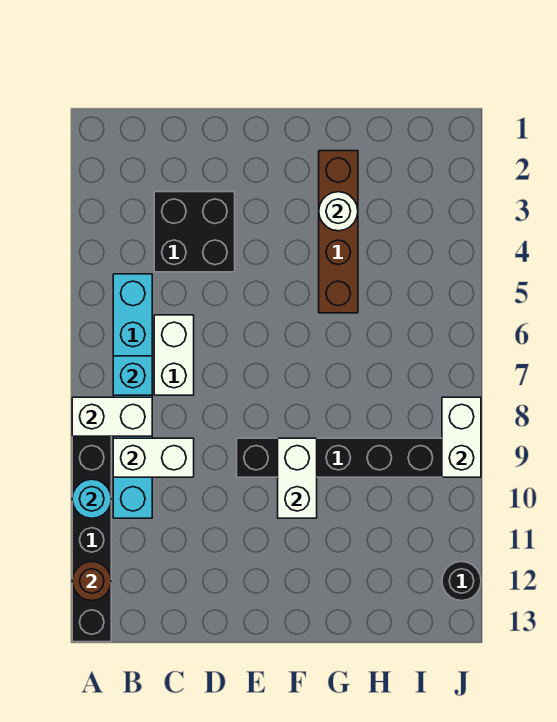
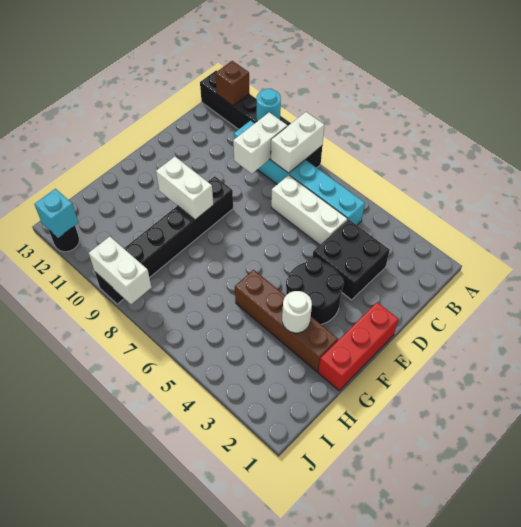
brown 1x1 round brick [72,562,111,601] -> brown 1x1 brick [215,61,249,106]
cyan 1x1 brick [113,356,152,395] -> cyan 1x1 brick moved to [35,189,79,238]
white 1x2 brick [154,315,194,395] -> white 1x3 brick [271,175,347,245]
none -> red 1x3 brick [318,302,398,391]
none -> black 2x2 round brick [286,258,344,324]

